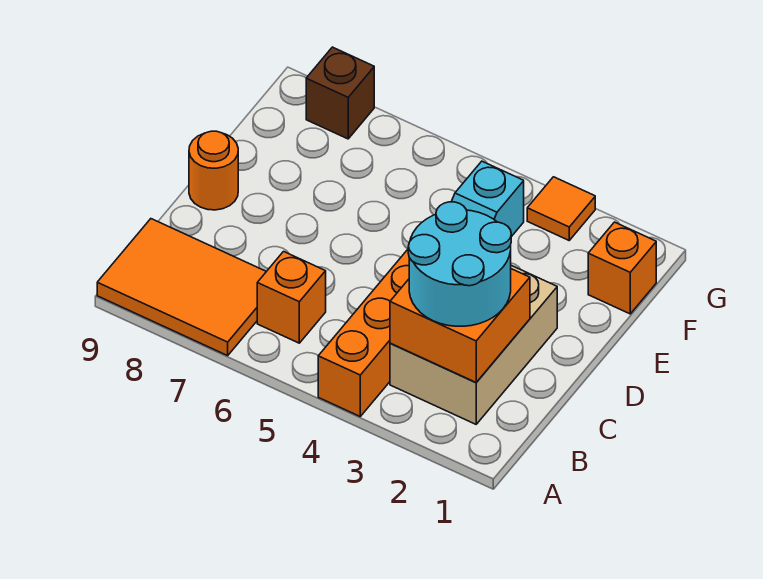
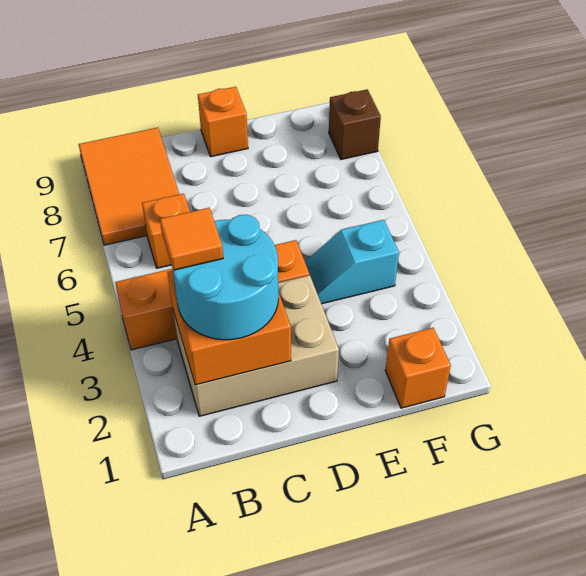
orange 1x1 round brick [189,131,238,210] -> orange 1x1 brick [198,87,248,157]
orange 1x1 tile [527,177,595,240] -> orange 1x1 tile moved to [160,208,223,270]

